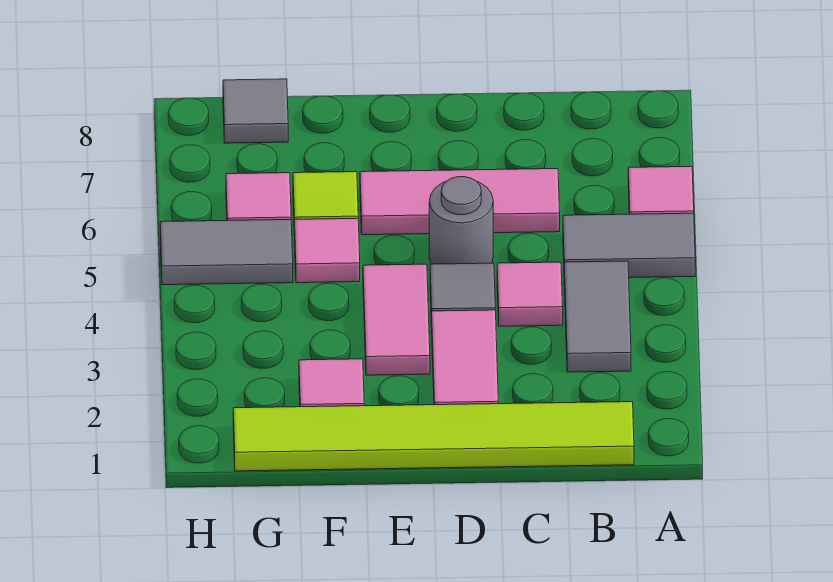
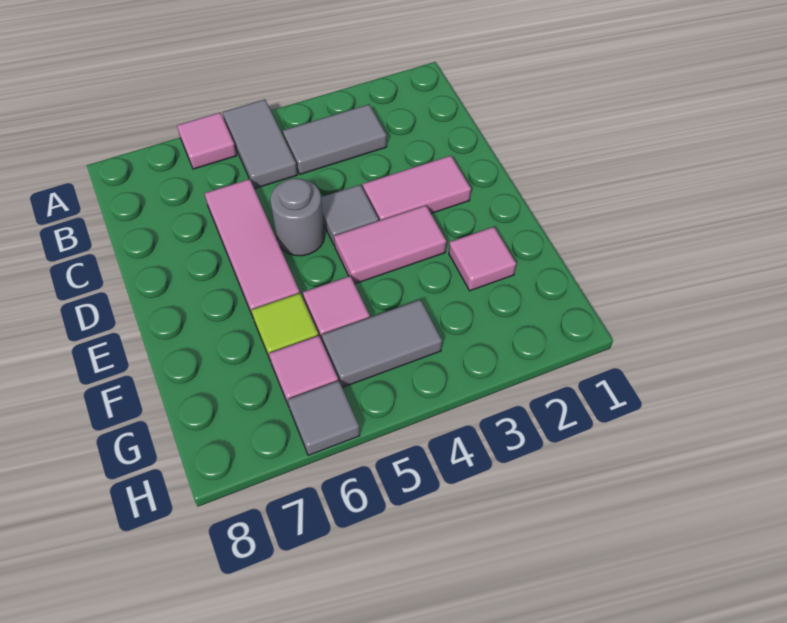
lime 1x6 tile [233,402,634,471] -> none
pink 1x1 tile [497,262,563,326] -> none
grey 1x2 tile [160,220,293,285] -> grey 1x2 tile turned to [322,300,442,388]
grey 1x1 tile [223,79,288,143] -> grey 1x1 tile moved to [288,381,360,455]

